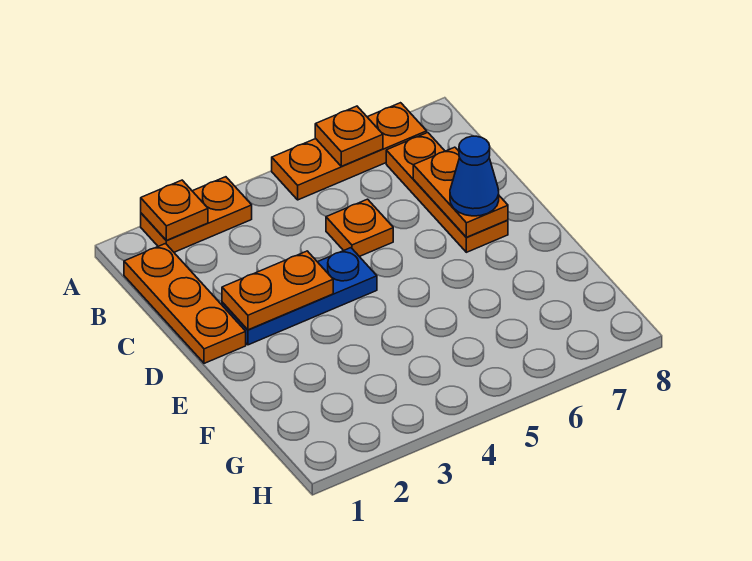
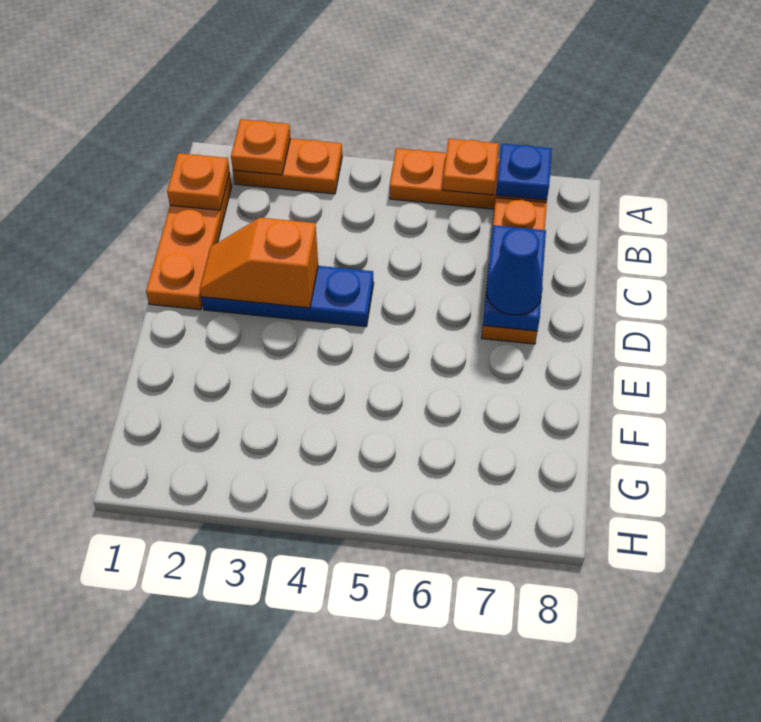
none -> blue 1x1 plate [496,144,552,200]
orange 1x1 plate [326,199,393,257] -> orange 1x1 plate moved to [167,153,230,210]
orange 1x2 plate [413,147,508,237] -> blue 1x2 plate [483,225,546,331]
orange 1x2 plate [222,251,333,330] -> orange 1x2 slope [200,218,318,308]

